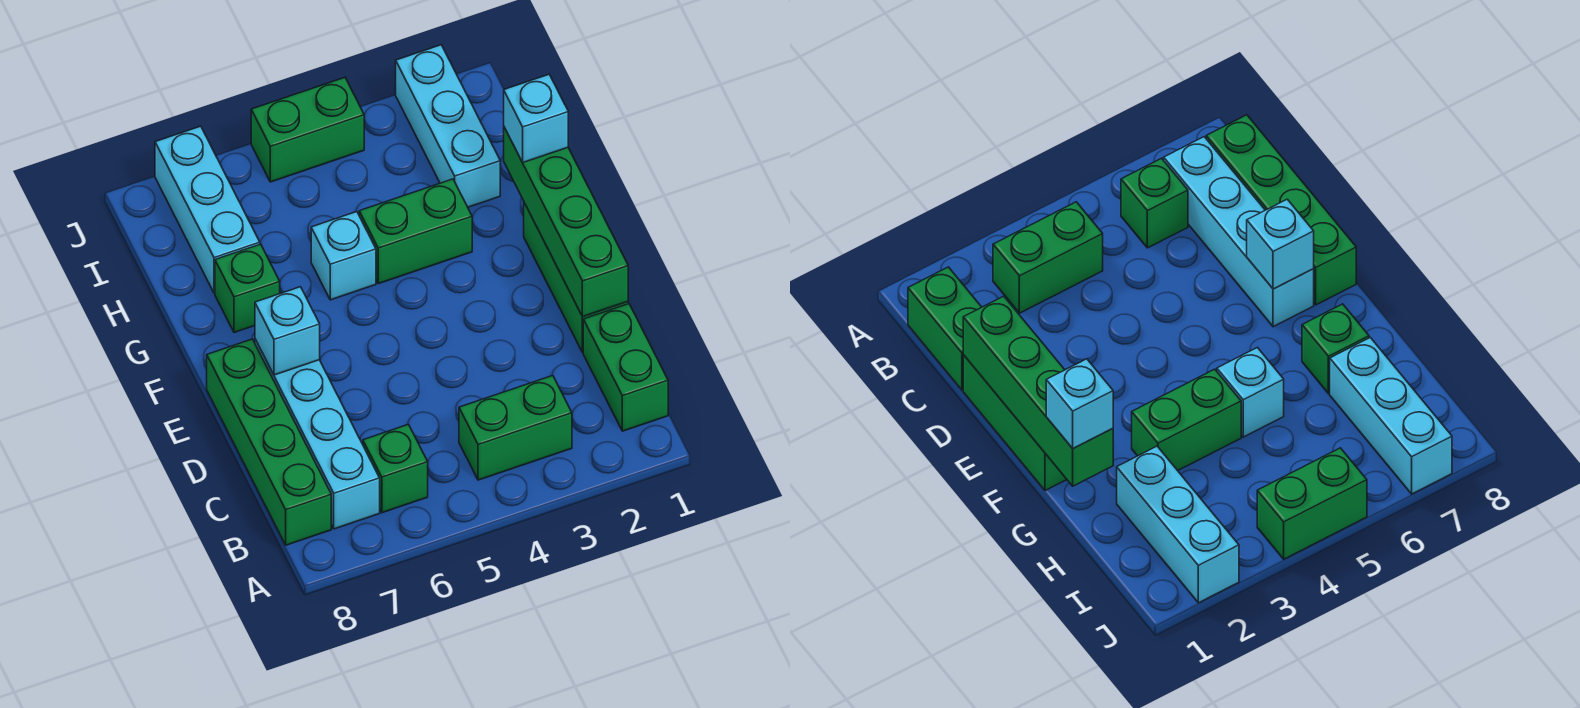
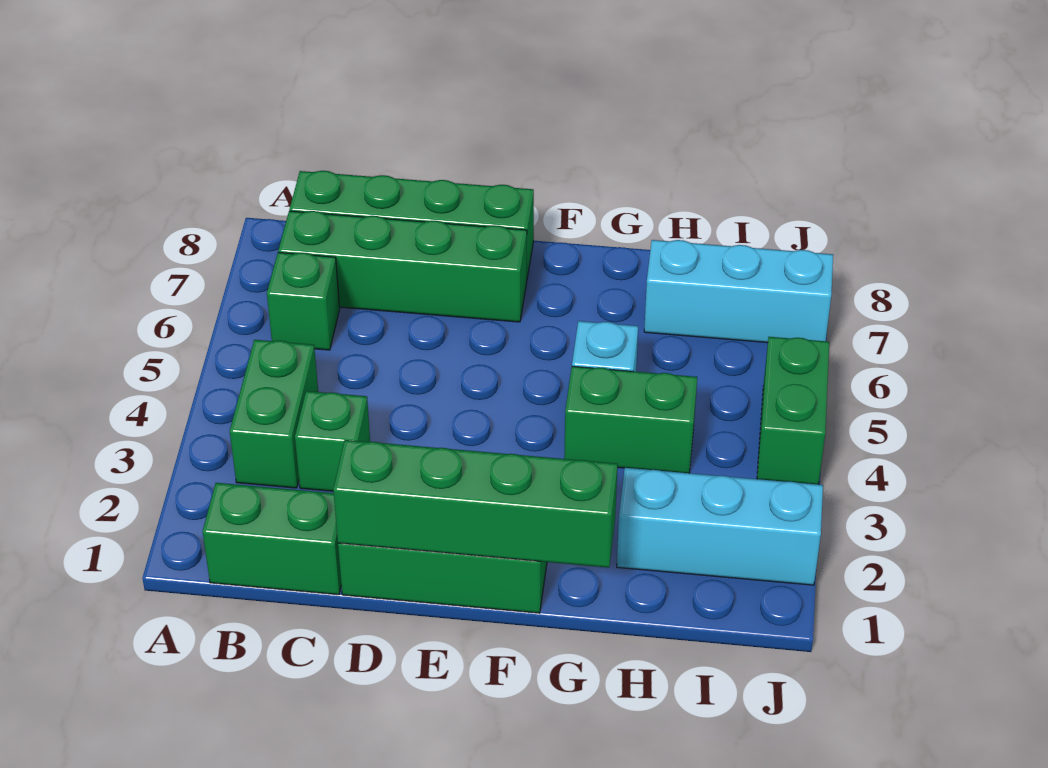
cyan 1x4 brick [255,339,380,529] -> green 1x4 brick [278,211,527,322]
cyan 1x1 brick [255,287,320,375] -> none
cyan 1x1 brick [504,74,568,163] -> none
green 1x2 brick [359,179,472,284] -> green 1x2 brick turned to [564,366,697,473]
green 1x1 brick [215,244,280,333] -> green 1x1 brick moved to [295,391,370,491]

